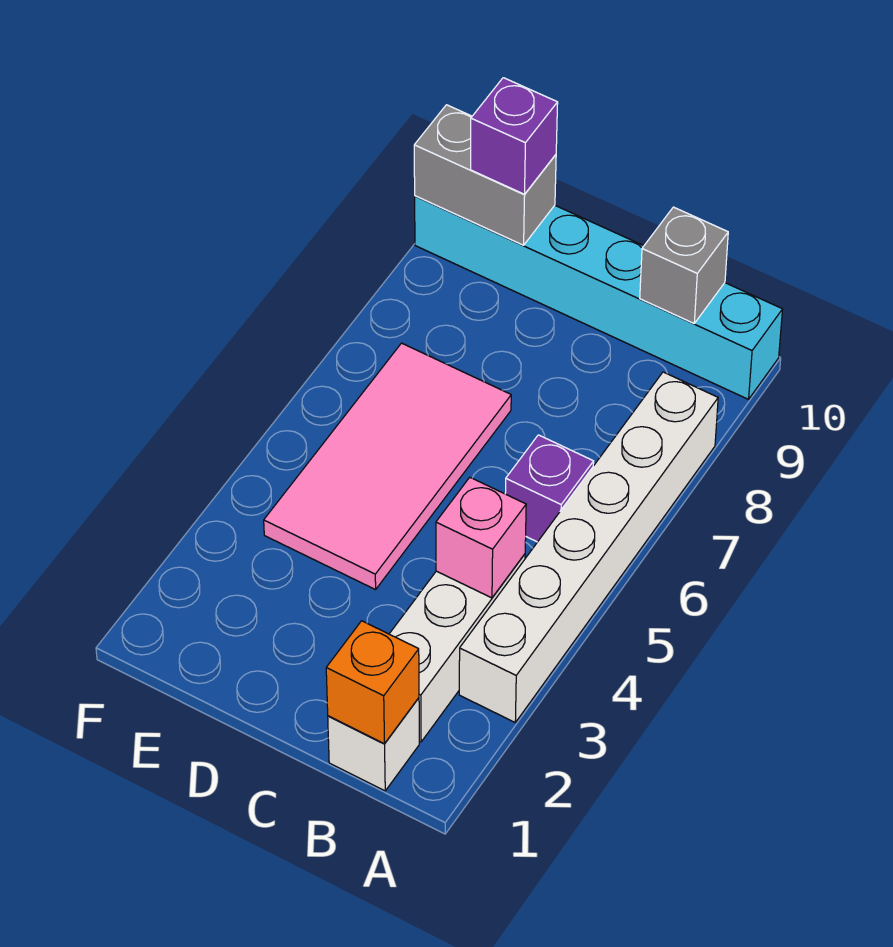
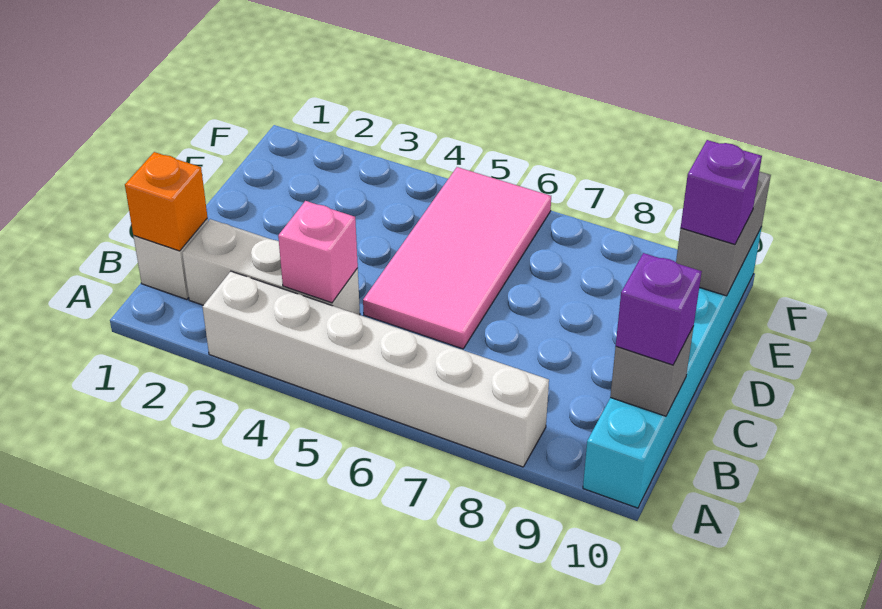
purple 1x1 brick [505,435,594,542] -> purple 1x1 brick moved to [616,253,702,365]
pink 2x4 tile [264,343,511,590] -> pink 2x4 tile turned to [363,167,551,349]

